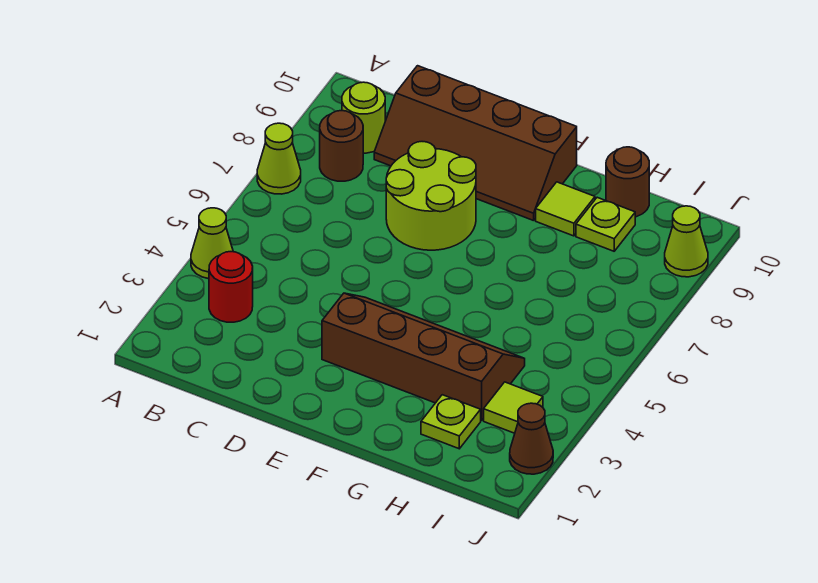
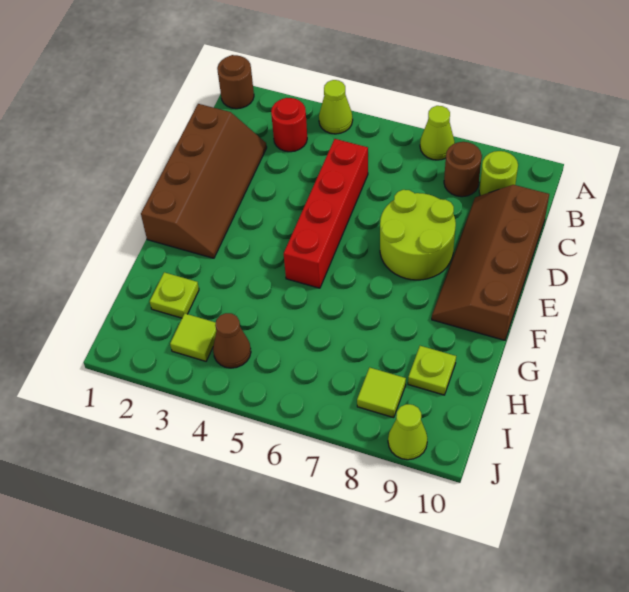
none -> red 1x4 brick [284,139,368,288]
brown 2x4 slope [322,293,525,421] -> brown 2x4 slope moved to [141,104,267,258]
lime 1x1 tile [536,182,595,236] -> lime 1x1 tile moved to [357,368,406,418]
brown 1x1 round brick [606,147,649,217] -> brown 1x1 round brick moved to [217,55,254,109]
brown 1x1 cone [510,403,553,474] -> brown 1x1 cone moved to [213,313,251,368]

